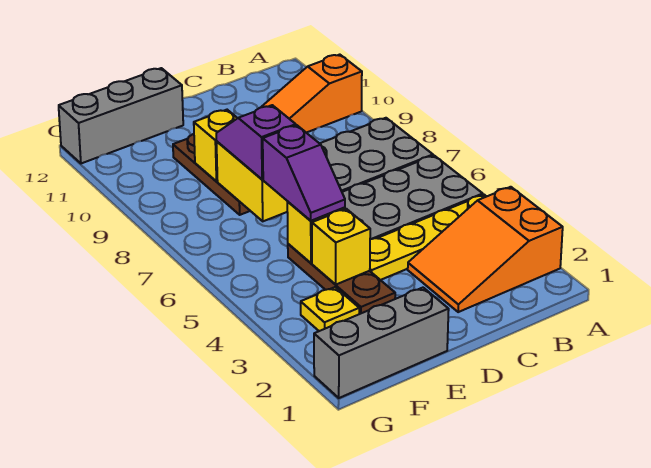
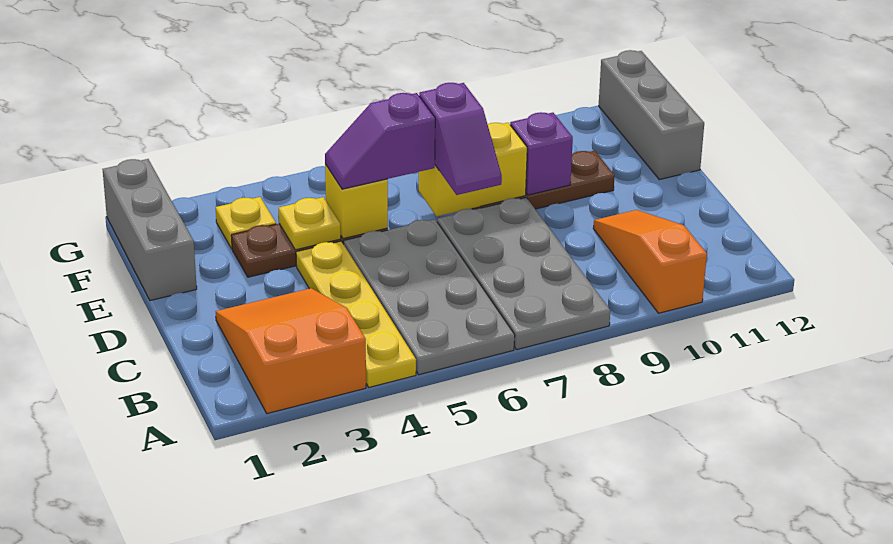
yellow 1x1 brick [312,209,370,285] -> yellow 1x1 plate [278,197,341,250]
purple 1x2 slope [216,105,296,180] -> purple 1x2 slope turned to [419,83,502,195]
yellow 1x1 brick [194,110,237,181] -> purple 1x1 brick [510,112,573,195]

